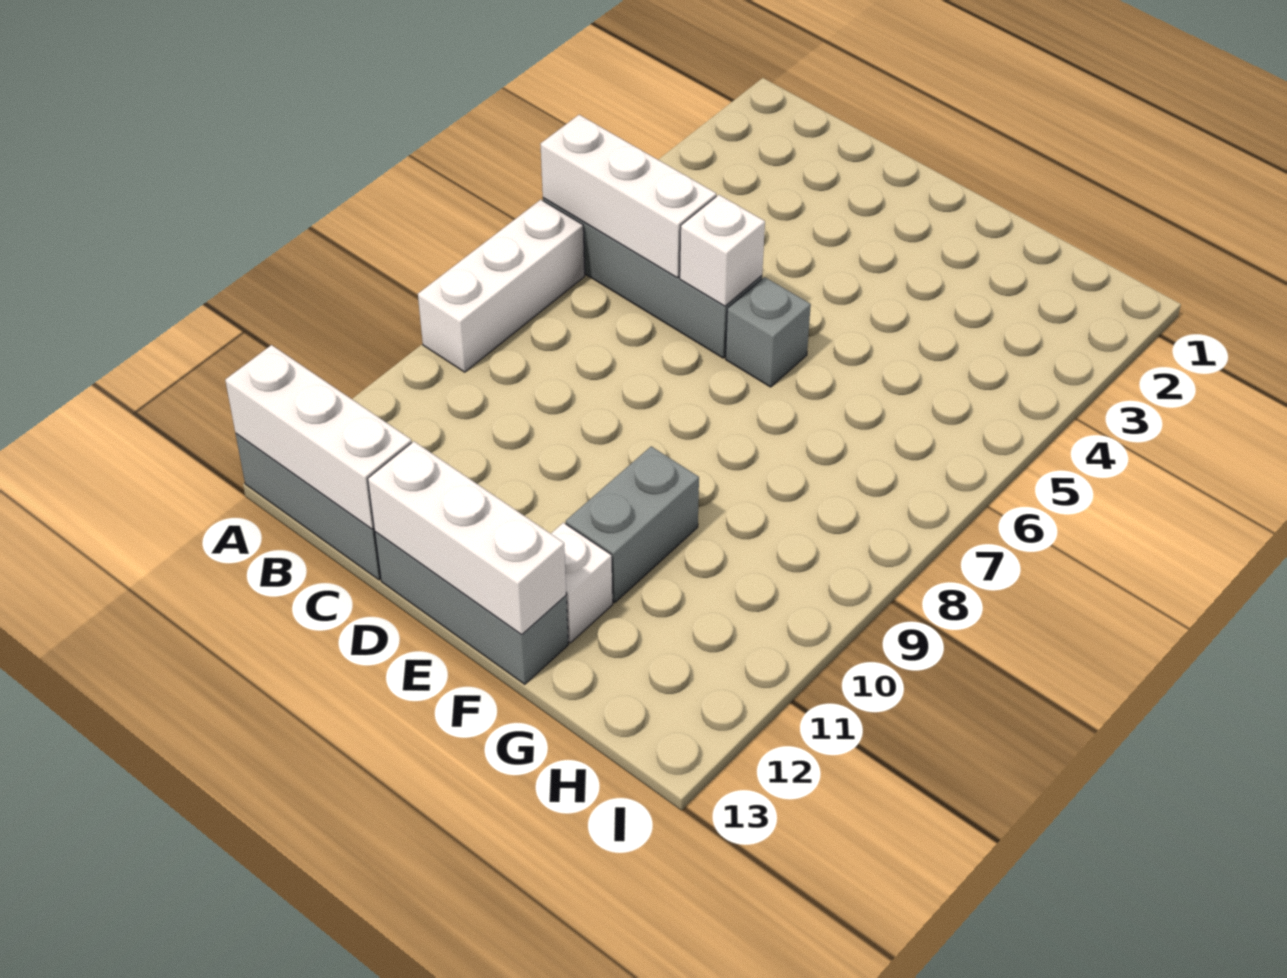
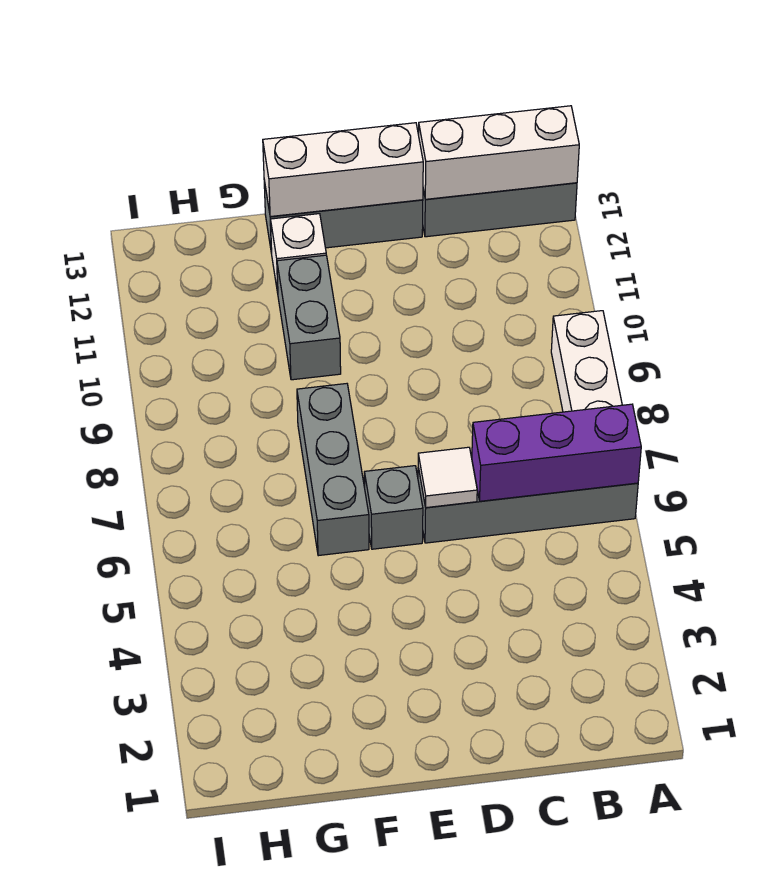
white 1x3 brick [540,115,716,278] -> purple 1x3 brick [472,404,641,501]
white 1x1 brick [680,195,765,306] -> white 1x1 tile [418,447,477,508]
none -> grey 1x3 brick [297,384,369,556]

